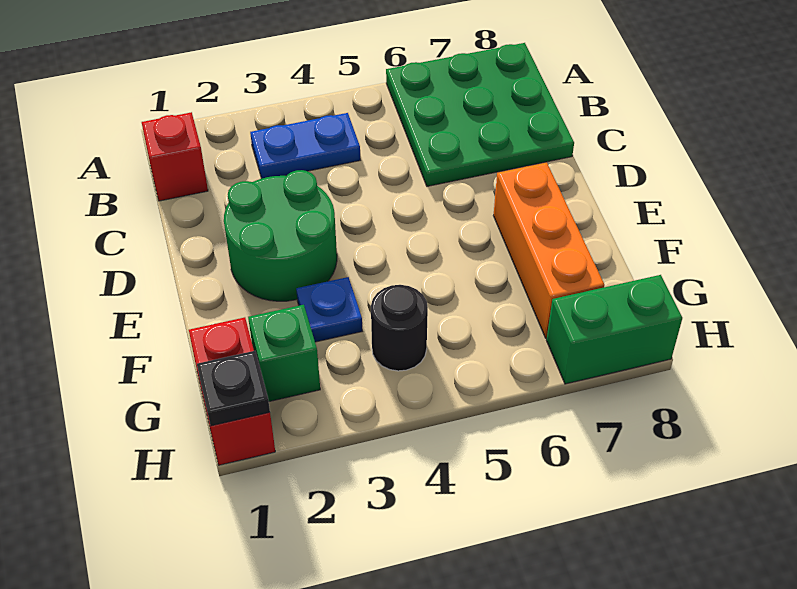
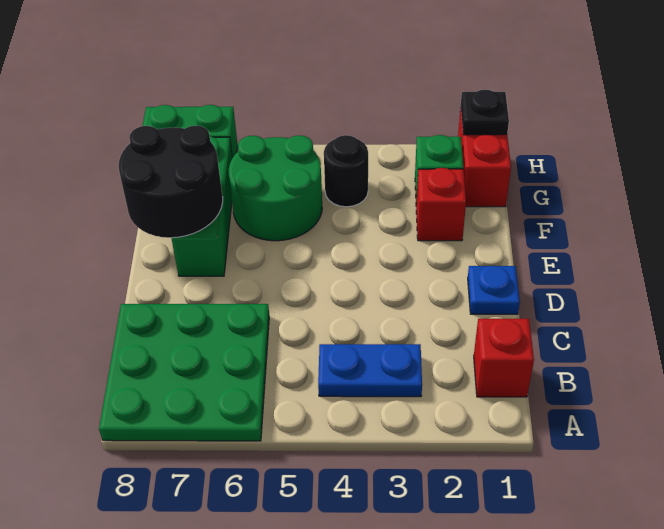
green 2x2 round brick [224,170,337,301] -> green 2x2 round brick moved to [229,135,322,241]
orange 1x3 brick [493,162,605,338] -> green 1x3 brick [171,136,232,276]
none -> black 2x2 round brick [119,126,223,238]
none -> red 1x1 brick [416,168,466,241]
blue 1x1 plate [296,277,362,342] -> blue 1x1 plate moved to [468,266,520,314]

